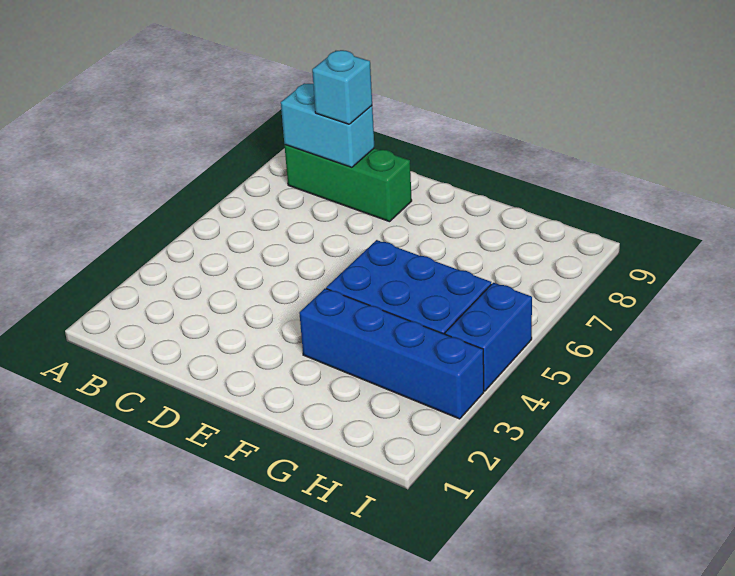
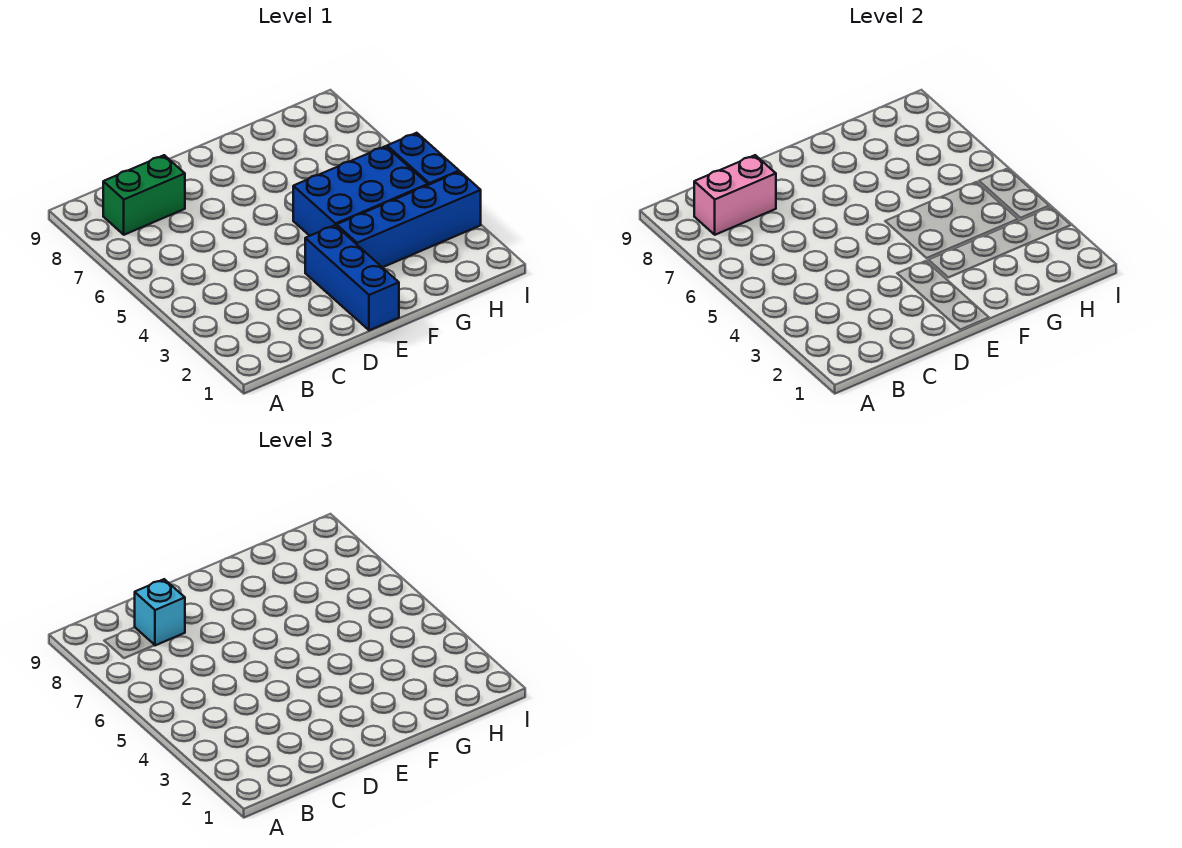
green 1x3 brick [285,145,412,222] -> green 1x2 brick [103,155,185,235]
cyan 1x2 brick [281,83,375,168] -> pink 1x2 brick [694,155,776,235]
none -> blue 1x3 brick [305,225,399,330]

